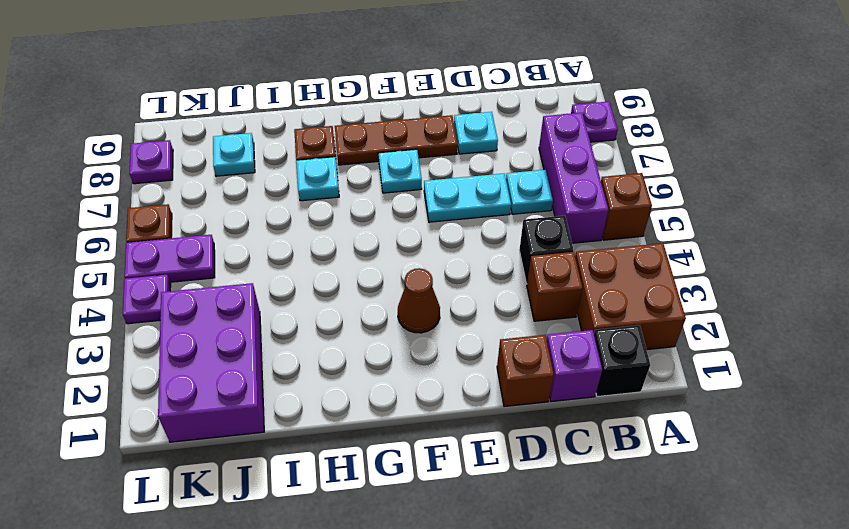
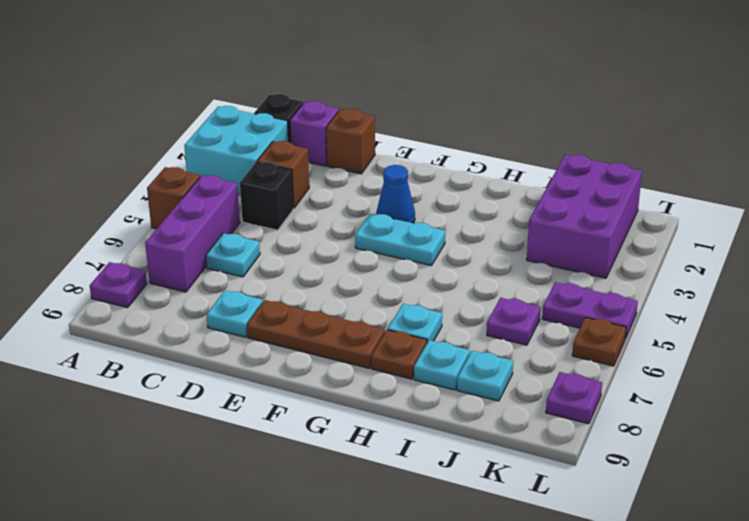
brown 2x2 brick [575,243,686,350] -> cyan 2x2 brick [184,106,288,196]
cyan 1x2 plate [424,174,511,222] -> cyan 1x2 plate moved to [355,214,445,266]
brown 1x1 cone [398,268,440,333] -> blue 1x1 cone [376,165,415,223]
cyan 1x1 plate [379,149,422,193] -> cyan 1x1 plate moved to [414,340,470,390]
purple 1x1 plate [123,275,171,324] -> purple 1x1 plate moved to [487,298,540,345]

